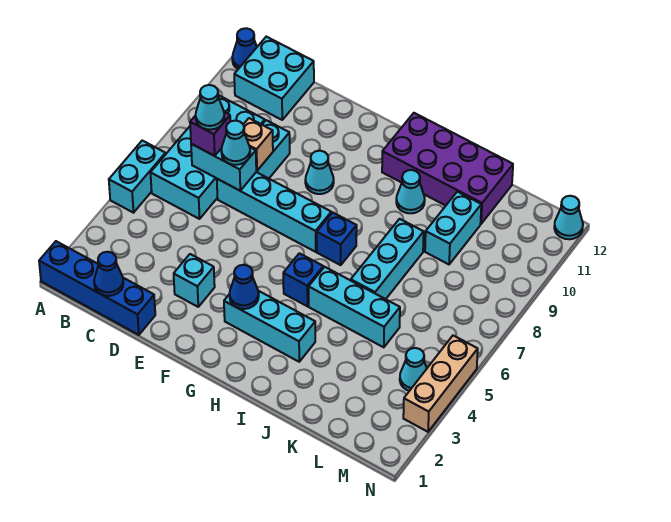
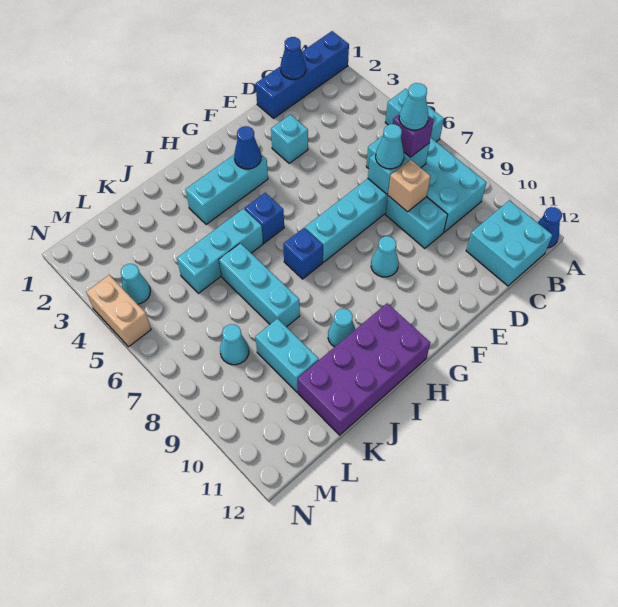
tan 1x3 brick [403,335,478,432] -> tan 1x2 brick [86,275,151,347]
cyan 1x1 cone [554,196,583,239] -> cyan 1x1 cone moved to [220,324,249,365]

